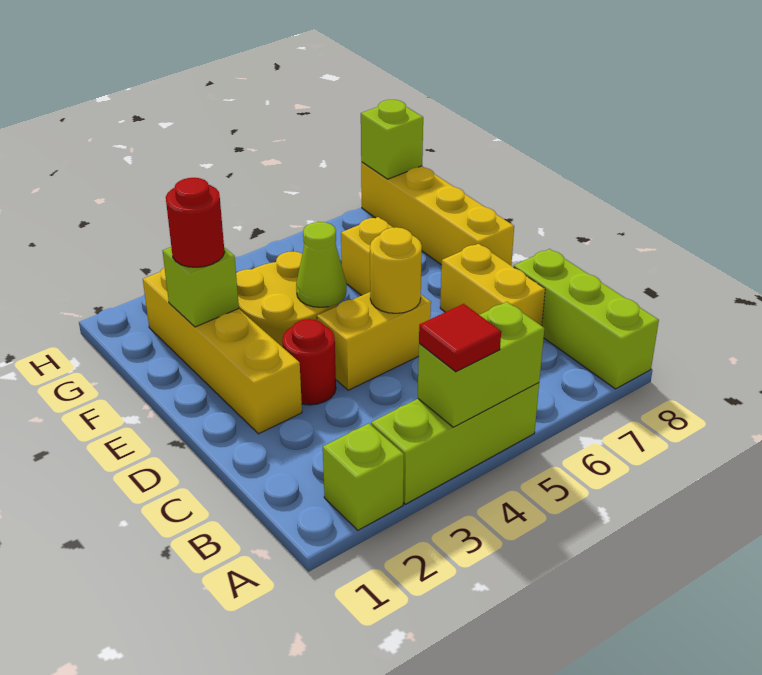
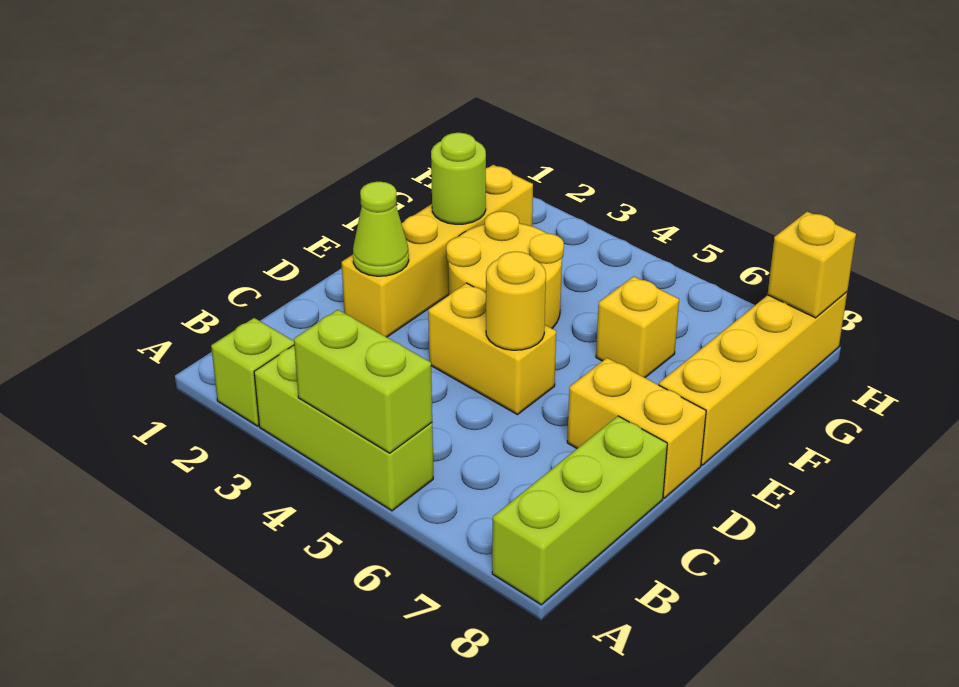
red 1x1 tile [419,304,501,372] -> none
yellow 1x2 brick [440,244,545,326] -> yellow 1x2 brick turned to [567,358,706,498]
red 1x1 round brick [282,319,336,405] -> none
lime 1x1 cone [296,222,347,307] -> lime 1x1 cone moved to [353,182,409,276]
lime 1x1 brick [163,247,239,327] -> lime 1x1 round brick [431,133,486,224]
red 1x1 round brick [166,178,225,267] -> none
lime 1x1 brick [361,100,423,179] -> yellow 1x1 brick [768,212,856,318]

